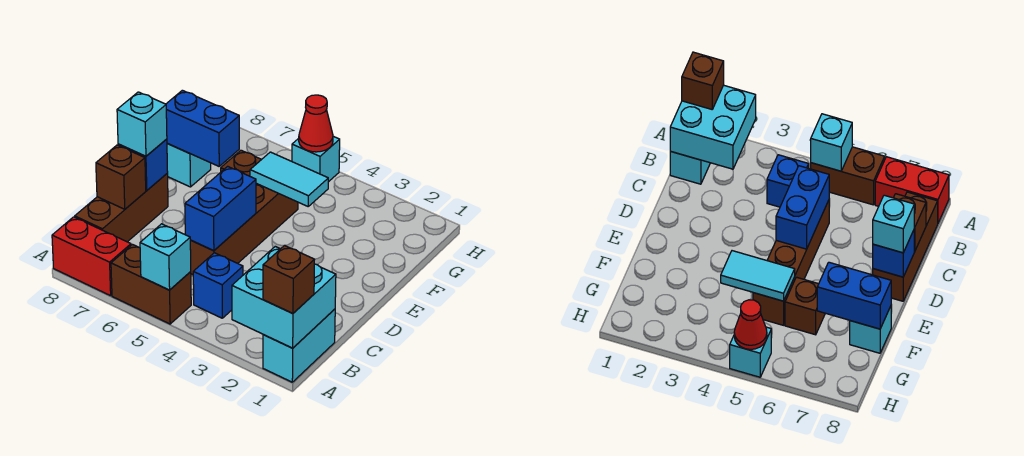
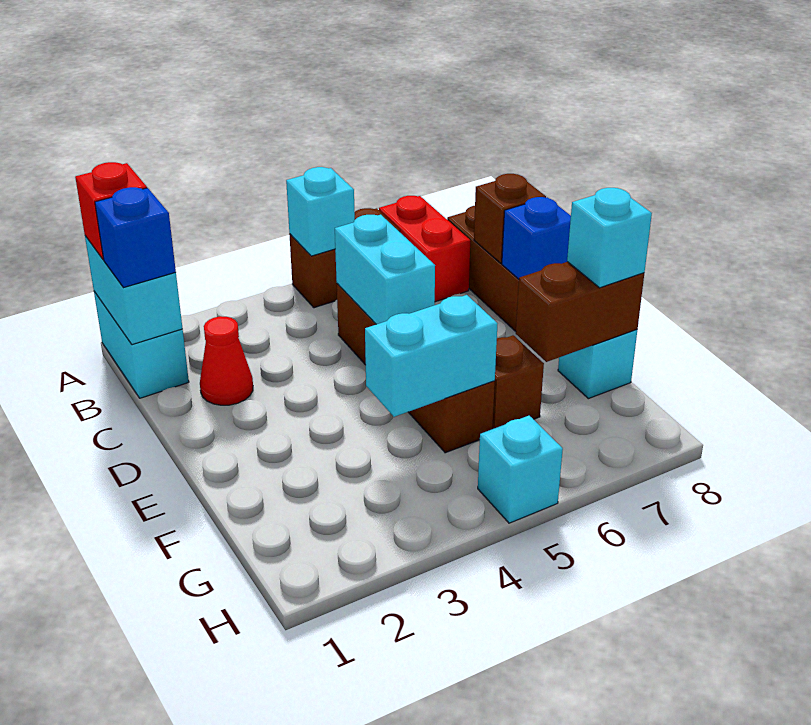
cyan 2x2 brick [232,246,336,348] -> cyan 1x2 brick [85,236,183,345]
brown 1x1 brick [263,245,314,313] -> red 1x1 brick [75,162,147,260]
red 1x2 brick [52,217,131,296] -> red 1x2 brick turned to [379,196,470,302]
blue 1x1 brick [193,253,243,318] -> blue 1x1 brick moved to [95,187,176,288]
blue 1x2 brick [185,166,256,251] -> cyan 1x2 brick [335,215,435,324]
cyan 1x1 brick [117,92,167,156] -> cyan 1x1 brick moved to [567,188,652,288]
cyan 1x2 tile [250,152,328,206] -> cyan 1x2 brick [365,295,498,417]
blue 1x2 brick [166,90,239,166] -> brown 1x2 brick [516,262,644,362]
red 1x1 cone [299,95,333,152] -> red 1x1 cone moved to [200,316,253,405]

